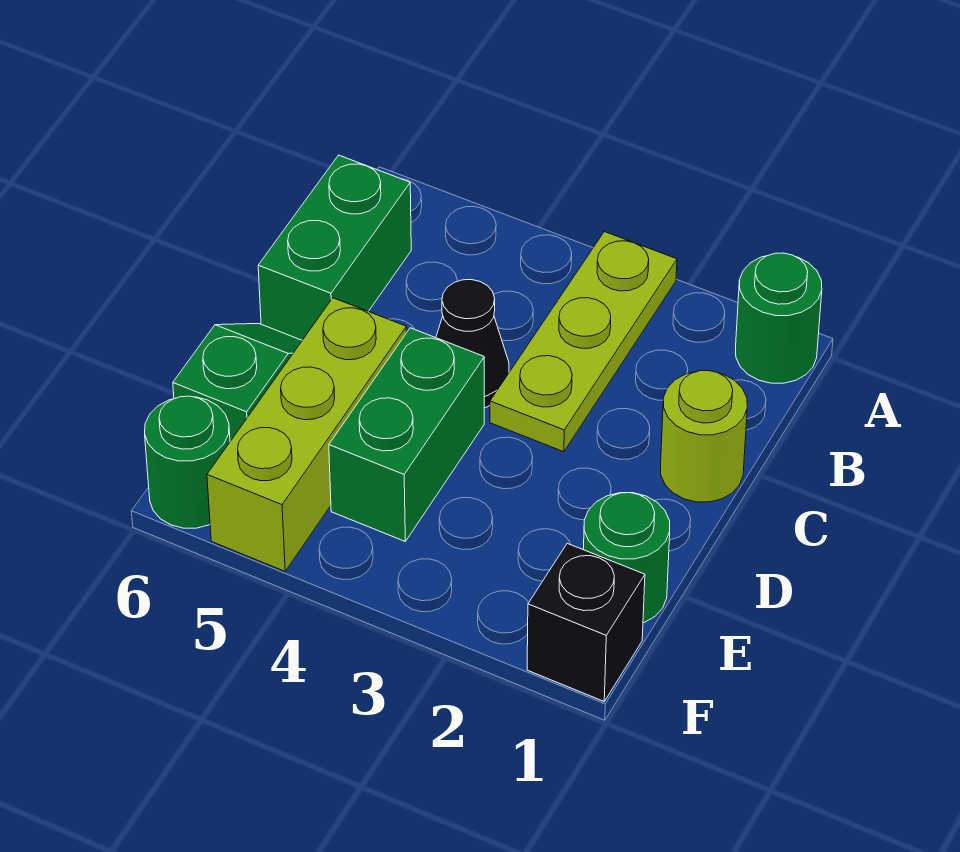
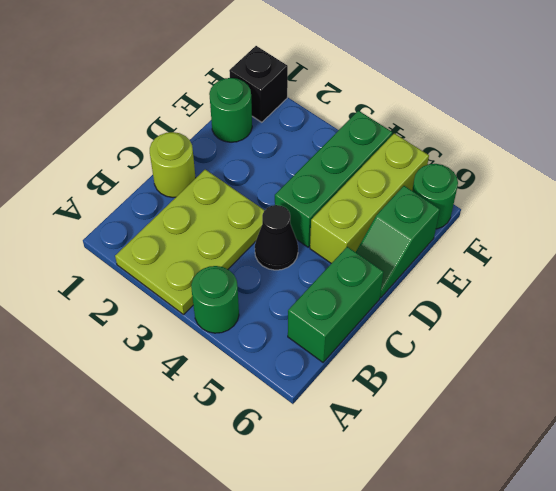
green 1x1 round brick [736,253,822,383] -> green 1x1 round brick moved to [191,266,239,333]
lime 1x3 plate [490,232,677,452] -> lime 2x3 plate [115,169,265,315]
green 1x2 brick [329,328,484,541] -> green 1x3 brick [275,111,392,247]

